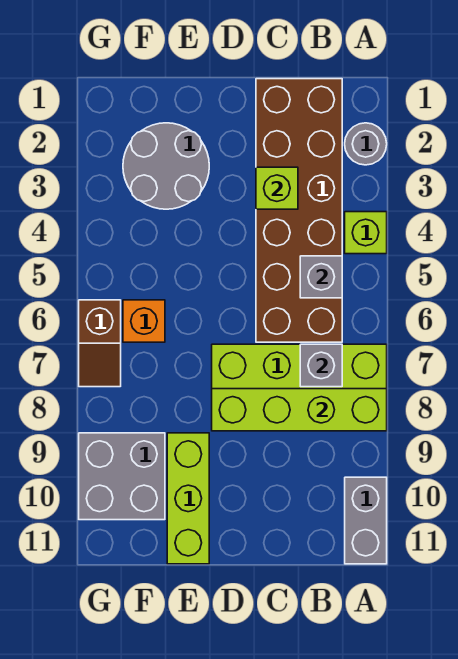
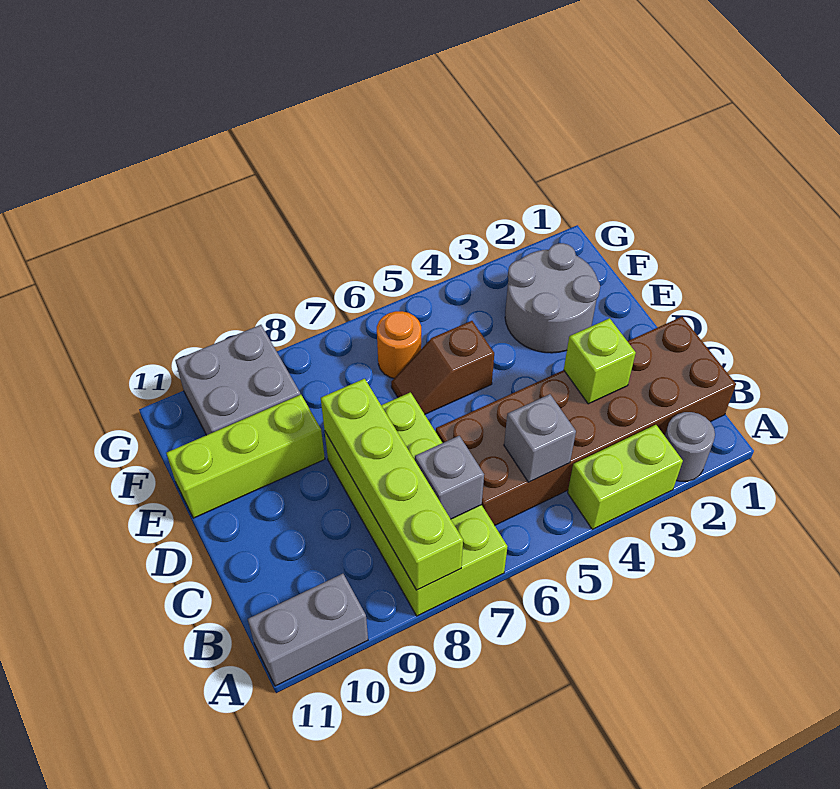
lime 1x1 brick [345,212,387,254] -> lime 1x2 brick [568,425,683,529]
orange 1x1 brick [123,300,165,342] -> orange 1x1 round brick [377,311,421,378]
brown 1x2 slope [79,300,121,387] -> brown 1x2 slope moved to [391,321,494,414]

